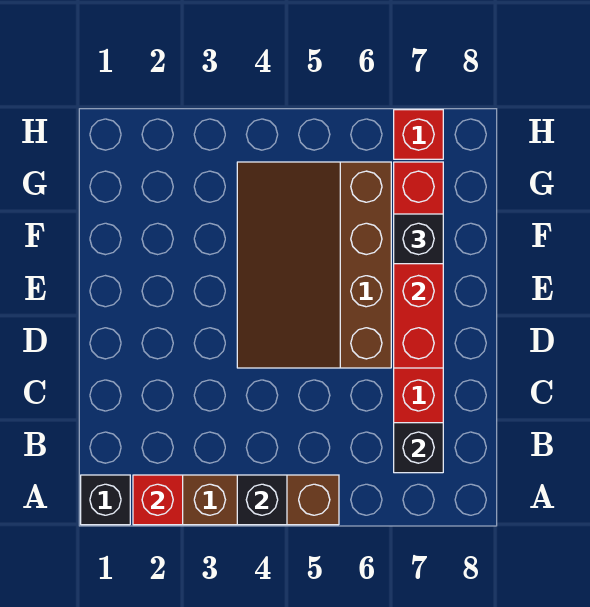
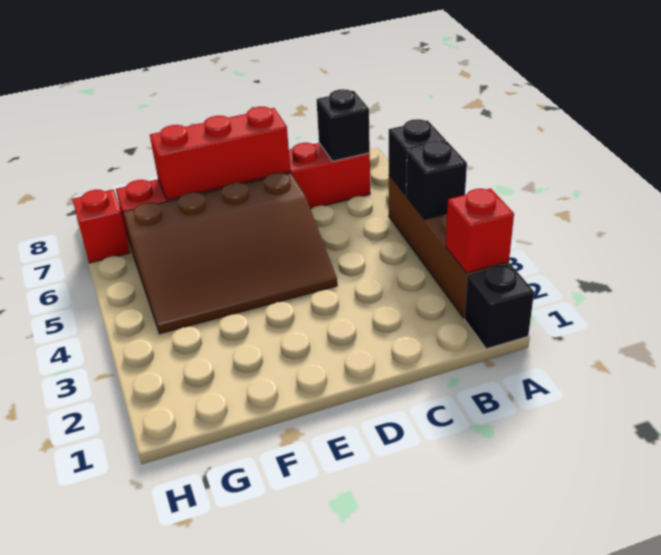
black 1x1 brick [394,214,443,264] -> black 1x1 brick moved to [389,119,446,195]

